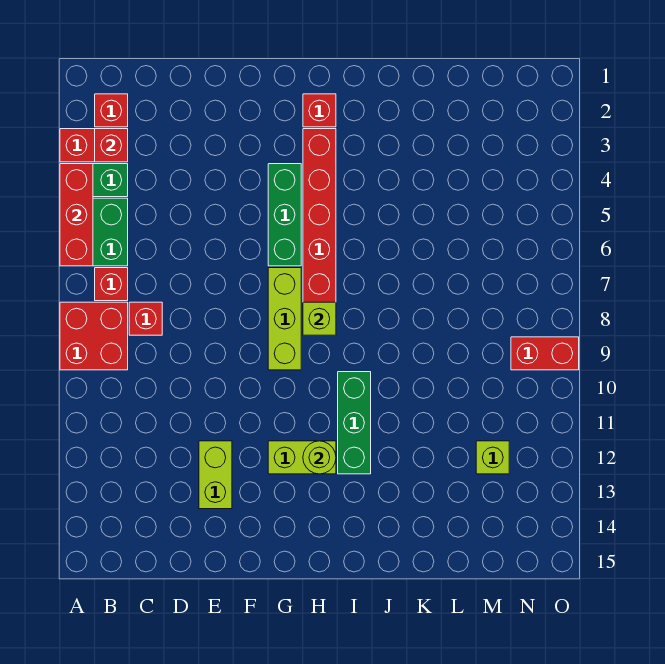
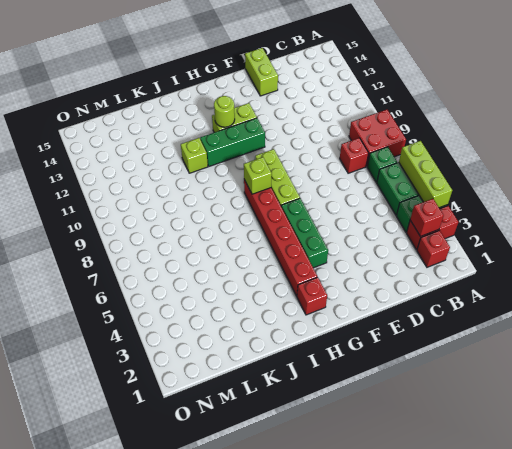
red 1x3 brick [60,164,93,266] -> lime 1x3 brick [399,141,452,208]
red 1x1 brick [95,268,128,301] -> green 1x1 brick [367,147,397,183]
lime 1x2 brick [199,441,232,509] -> lime 1x2 brick moved to [245,48,278,96]
green 1x3 brick [338,372,371,474] -> green 1x3 brick turned to [200,118,265,166]
lime 1x1 brick [476,441,509,474] -> lime 1x1 brick moved to [181,138,208,173]
red 1x2 brick [511,337,579,370] -> none

